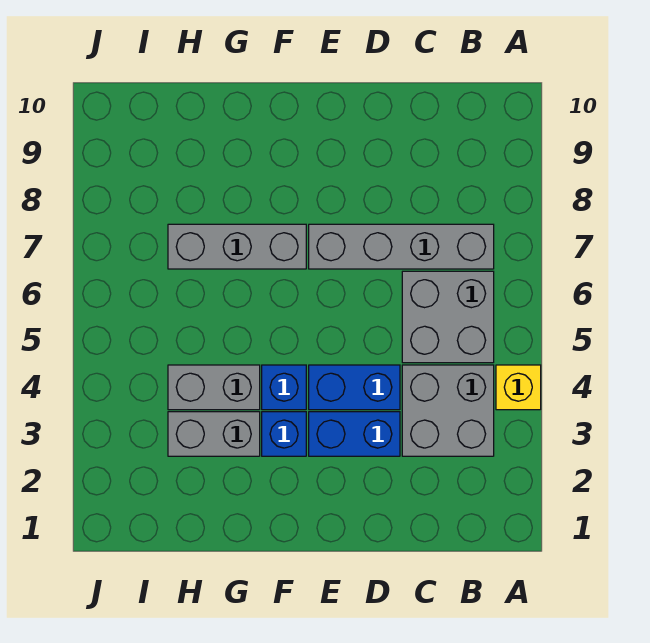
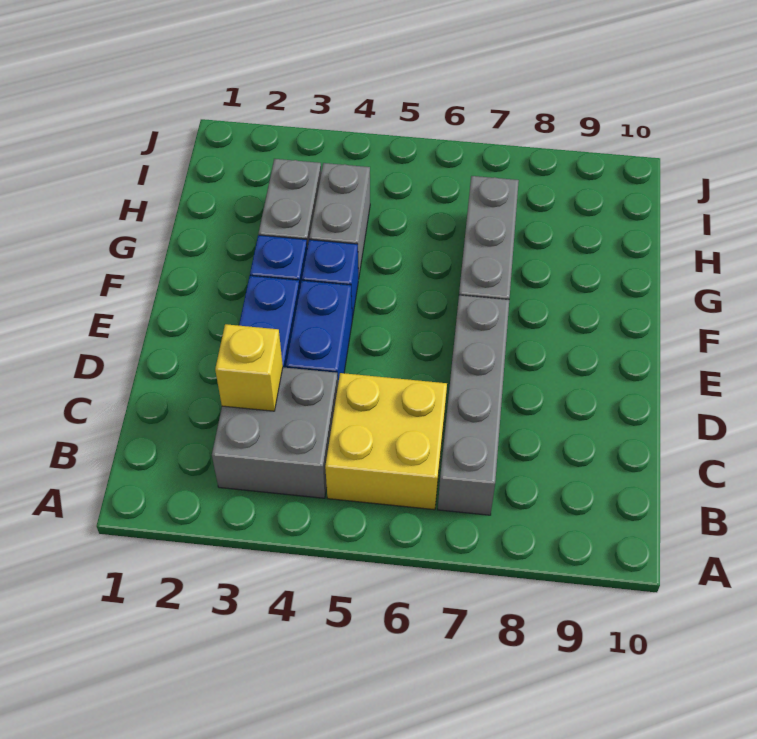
yellow 1x1 brick [496,365,541,410] -> yellow 1x1 brick moved to [215,324,283,411]
grey 2x2 brick [402,271,494,363] -> yellow 2x2 brick [325,373,447,510]

